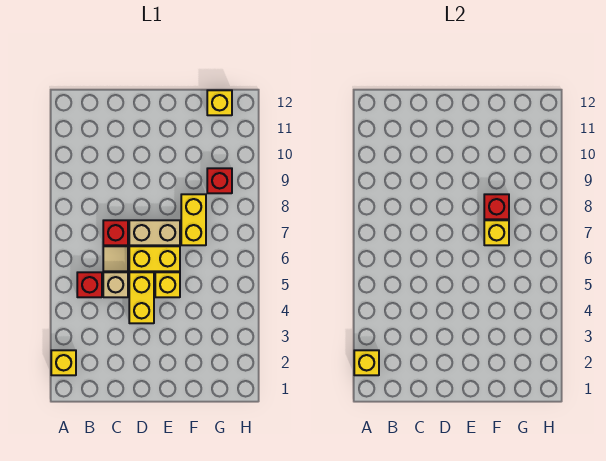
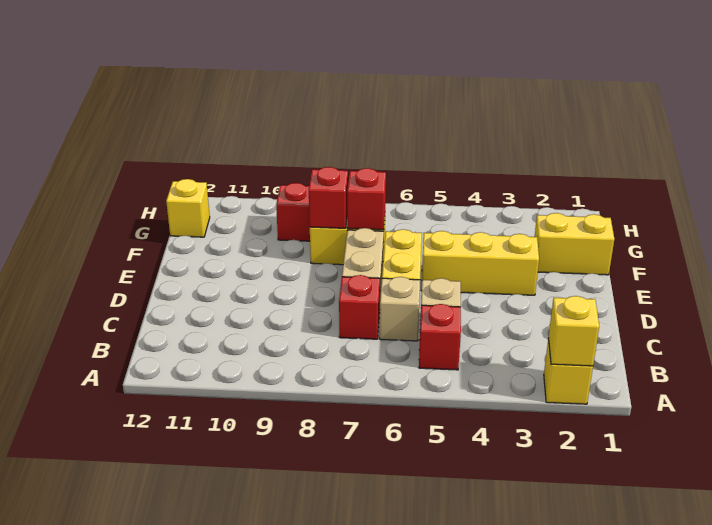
tan 1x1 tile [103,246,128,271] -> tan 1x1 brick [380,277,420,341]
yellow 1x2 brick [129,272,154,323] -> yellow 1x2 brick moved to [535,213,614,275]
yellow 1x1 brick [155,272,180,297] -> yellow 1x3 brick [422,231,539,295]
yellow 1x1 brick [484,220,509,245] -> red 1x1 brick [347,168,386,230]

